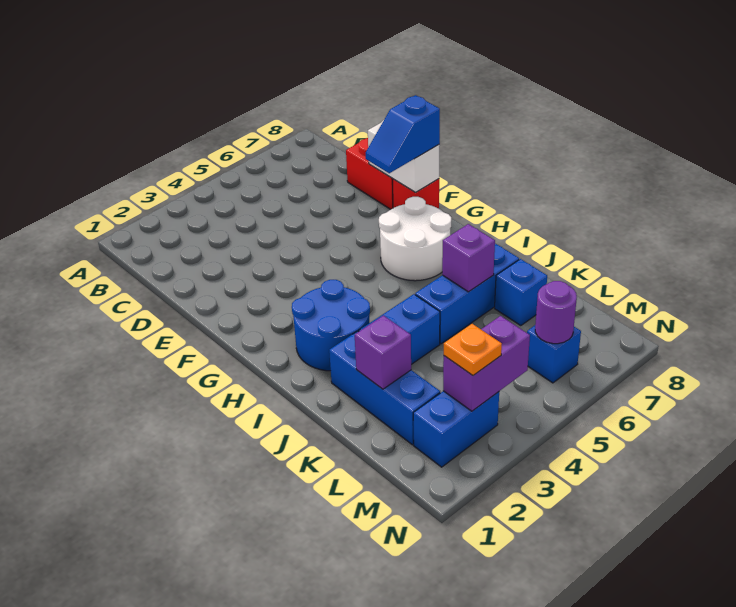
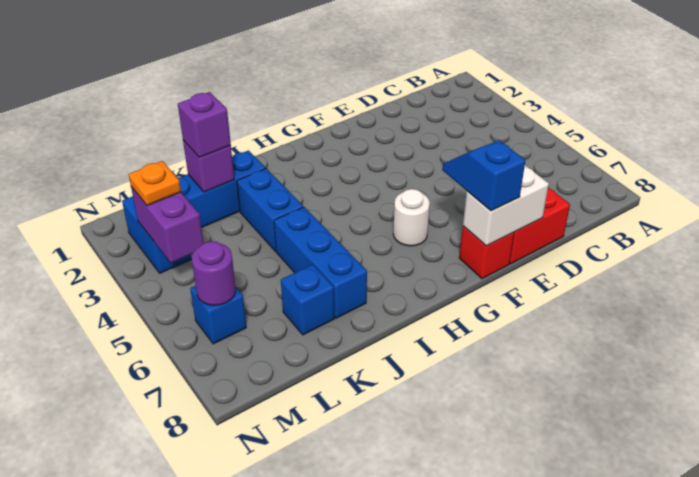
white 2x2 round brick [379,197,451,281] -> white 1x1 round brick [393,189,430,246]
blue 2x2 round brick [292,280,370,371] -> none
purple 1x1 brick [442,224,495,292] -> purple 1x1 brick moved to [178,92,231,158]

